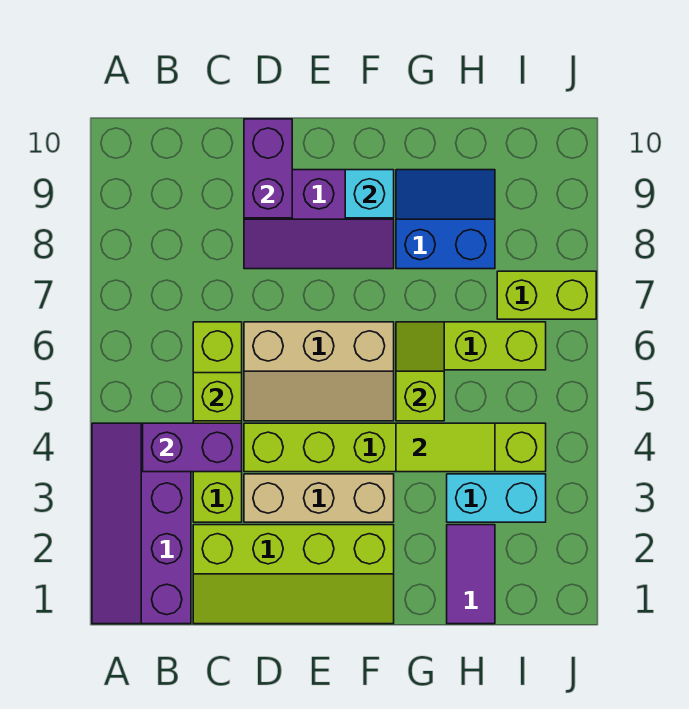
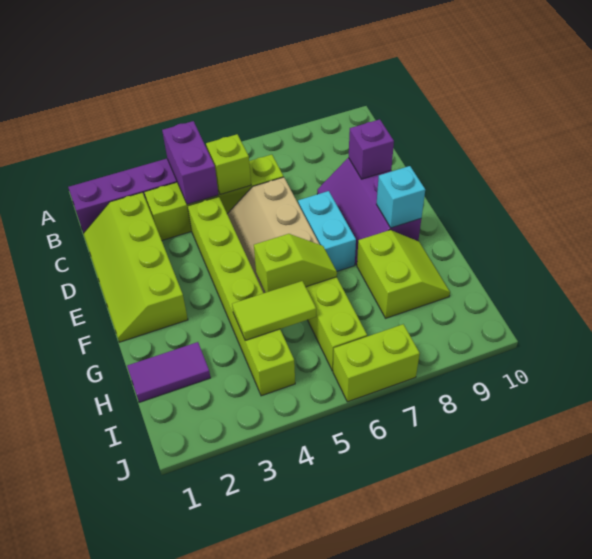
tan 1x3 brick [244,474,394,522] -> none
purple 1x2 brick [244,119,292,218] -> purple 1x1 brick [349,119,394,179]
lime 1x2 tile [396,423,495,472] -> lime 1x2 tile turned to [232,281,316,341]
blue 2x2 slope [396,170,495,269] -> lime 2x2 slope [357,230,450,318]
cyan 1x2 brick [447,474,546,522] -> cyan 1x2 brick moved to [298,191,356,271]
lime 1x2 brick [497,271,596,319] -> lime 1x2 brick turned to [333,324,420,402]

